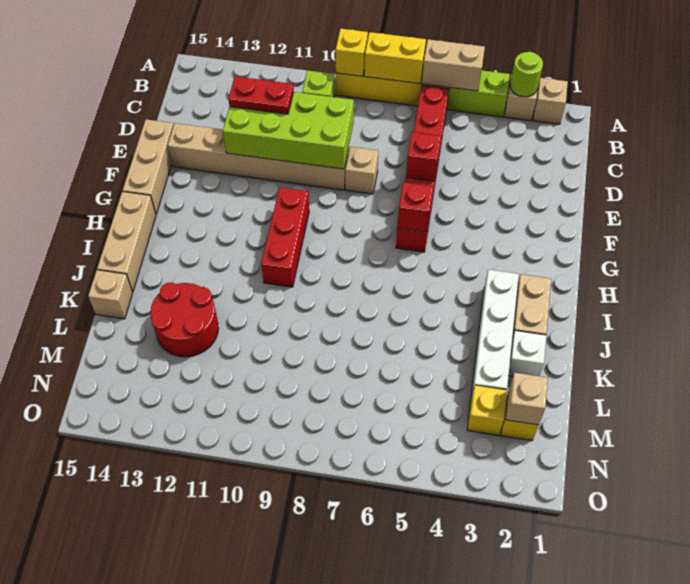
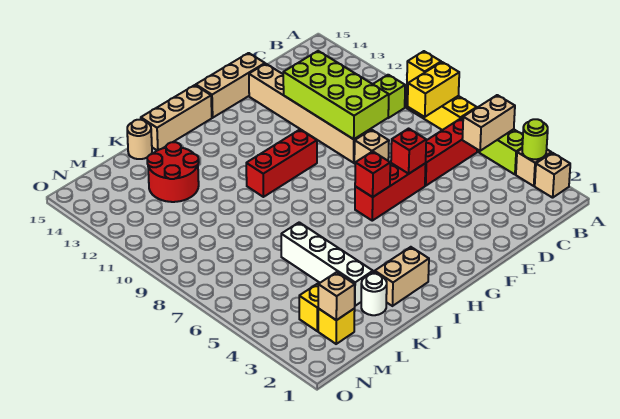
tan 1x2 brick [422,39,485,91] -> tan 1x2 brick turned to [462,95,515,151]
yellow 1x2 brick [364,32,426,84] -> yellow 1x2 brick turned to [408,62,459,117]
red 1x2 plate [228,76,294,114] -> none
white 1x4 brick [471,270,519,397] -> white 1x4 brick turned to [281,222,373,306]
white 1x1 brick [508,331,546,377] -> white 1x1 round brick [361,274,387,315]
tan 1x1 brick [88,270,133,319] -> tan 1x1 round brick [127,120,152,159]

